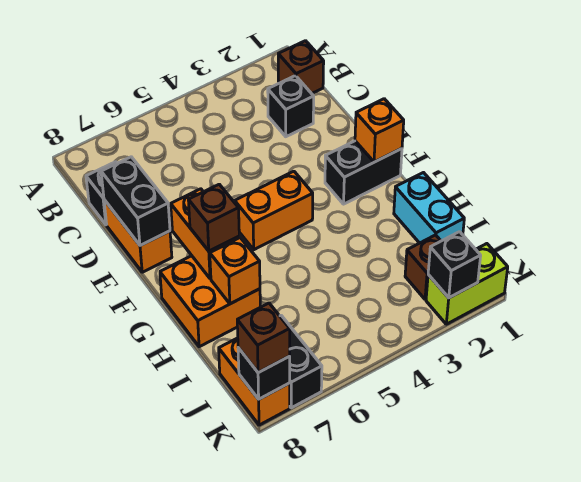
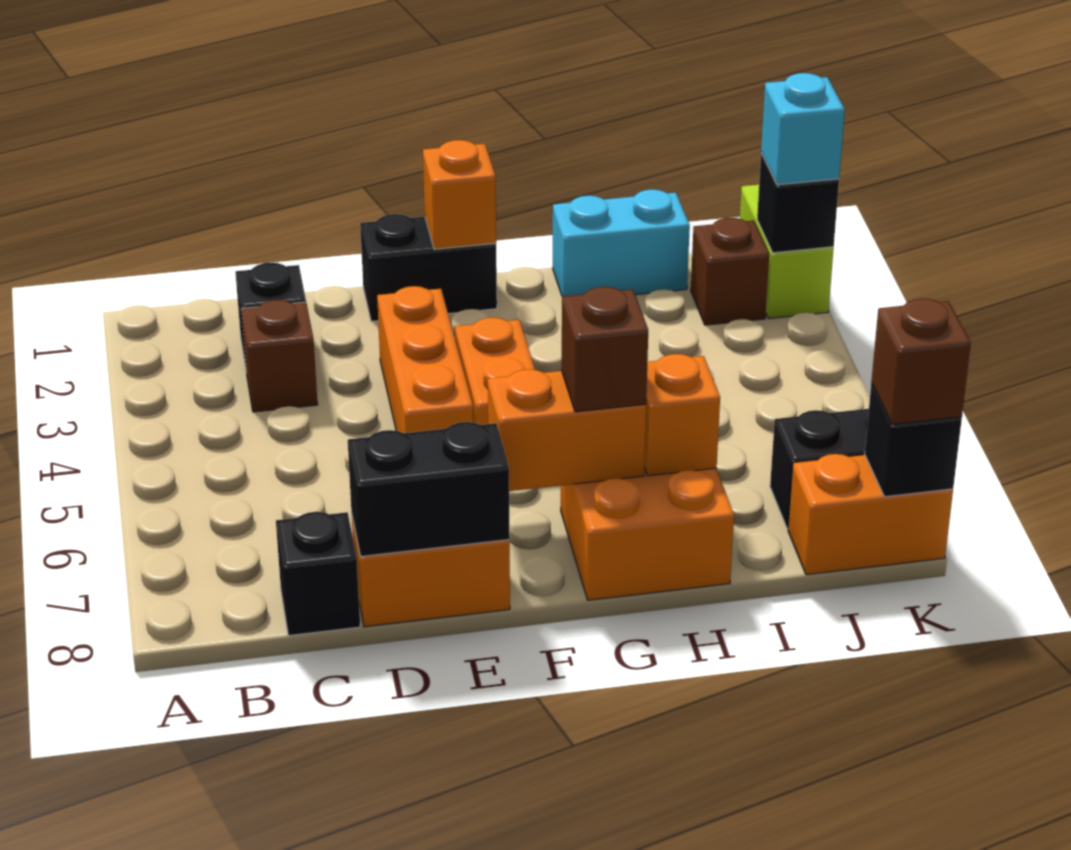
brown 1x1 brick [278,41,324,94] -> brown 1x1 brick moved to [241,300,318,412]
none -> orange 1x3 brick [377,286,473,433]
black 1x2 brick [325,141,402,204] -> black 1x2 brick turned to [360,214,497,322]
none -> cyan 1x1 brick [761,73,845,185]

